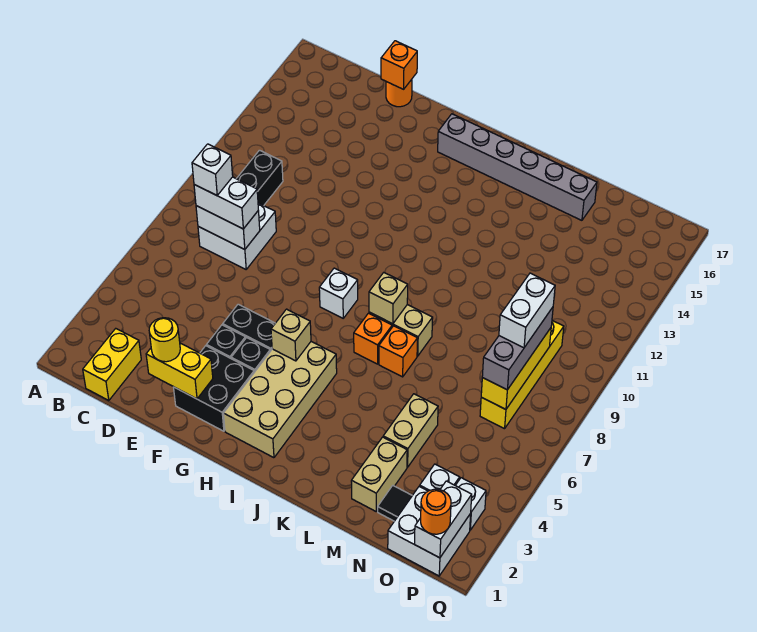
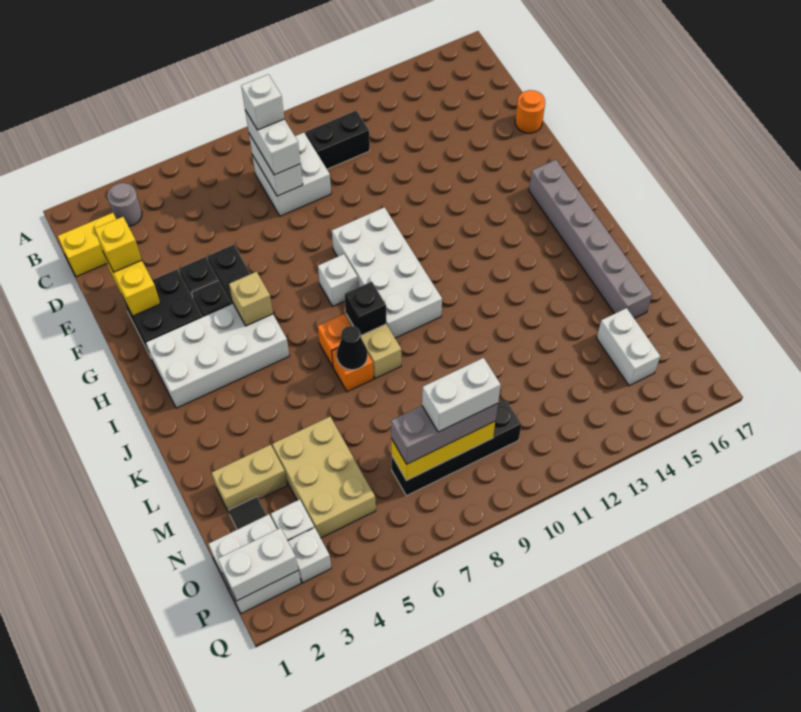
none -> grey 1x1 round brick [107,183,142,226]
yellow 1x1 round brick [149,318,180,362] -> yellow 1x1 brick [95,217,142,272]
orange 1x1 brick [381,41,417,89] -> none
none -> white 2x4 brick [332,207,442,338]
tan 2x4 brick [223,342,337,458] -> white 2x4 brick [146,304,289,408]
tan 1x1 brick [369,273,408,324] -> black 1x1 brick [345,282,386,335]
none -> black 1x1 cone [337,326,367,370]
tan 1x2 brick [383,394,438,467] -> tan 2x3 brick [272,417,376,538]
none -> white 1x2 brick [597,308,660,386]
yellow 1x4 brick [480,321,564,429] -> black 1x4 brick [392,399,522,496]
orange 1x1 round brick [421,489,451,534] -> none

